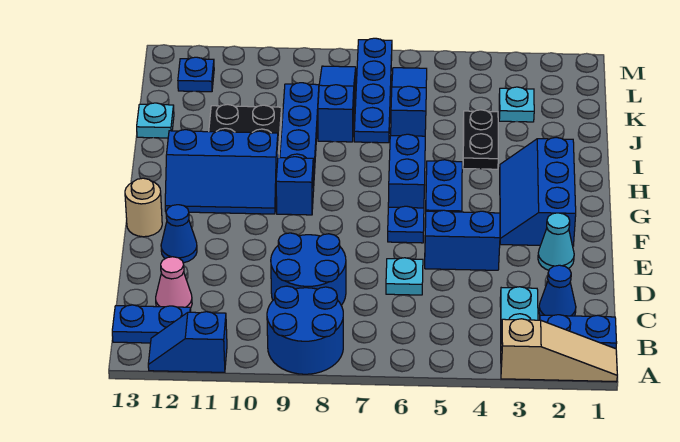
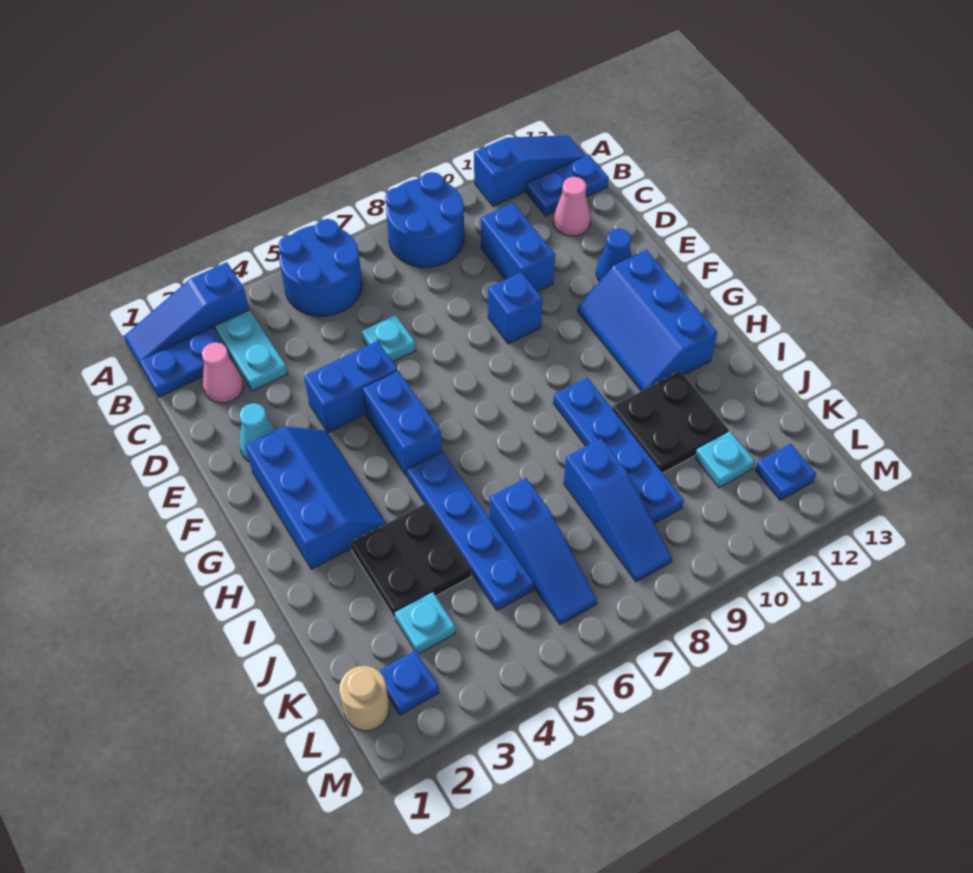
tan 1x3 slope [501,319,617,382] -> blue 1x3 slope [124,262,249,367]
blue 1x2 slope [148,312,227,372] -> blue 1x3 slope [474,135,586,206]
blue 1x1 cone [539,265,576,316] -> pink 1x1 cone [202,342,243,403]
blue 2x2 round brick [271,233,346,305] -> blue 2x2 round brick moved to [278,219,362,316]
blue 1x1 plate [388,206,424,243] -> blue 1x1 plate moved to [379,650,439,715]
tan 1x1 round brick [125,178,162,237] -> tan 1x1 round brick moved to [339,666,389,731]
blue 1x2 brick [388,134,425,208] -> blue 1x2 brick moved to [481,203,555,292]
blue 1x1 brick [276,157,314,215] -> blue 1x1 brick moved to [488,272,542,344]
blue 2x3 slope [165,130,278,214] -> blue 2x3 slope turned to [577,250,717,391]
black 1x2 plate [463,110,498,169] -> black 2x2 plate [351,503,471,618]
blue 1x4 plate [354,38,392,143] -> blue 1x4 plate moved to [407,451,534,610]
cyan 1x1 plate [137,103,174,138] -> cyan 1x1 plate moved to [695,431,755,488]

